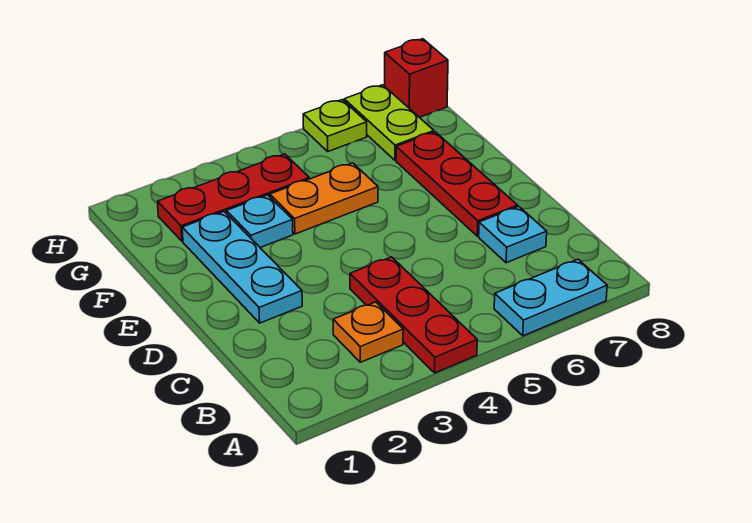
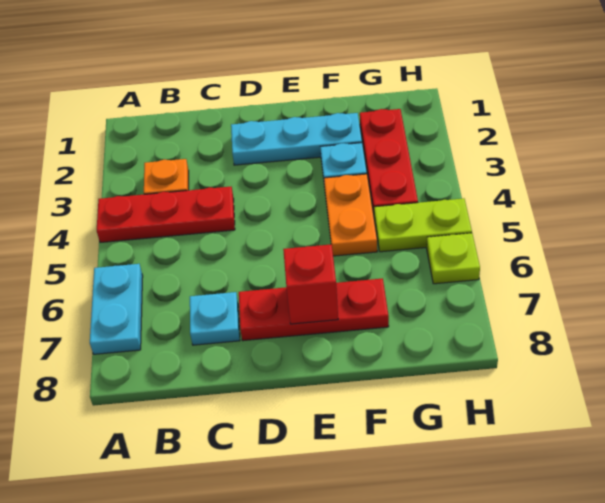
lime 1x2 plate [344,85,434,160] -> lime 1x2 plate moved to [374,198,472,252]
red 1x1 brick [385,39,448,117] -> red 1x1 brick moved to [283,244,338,324]

